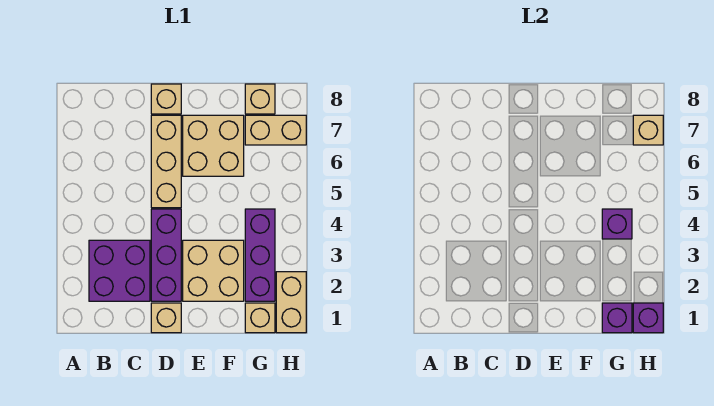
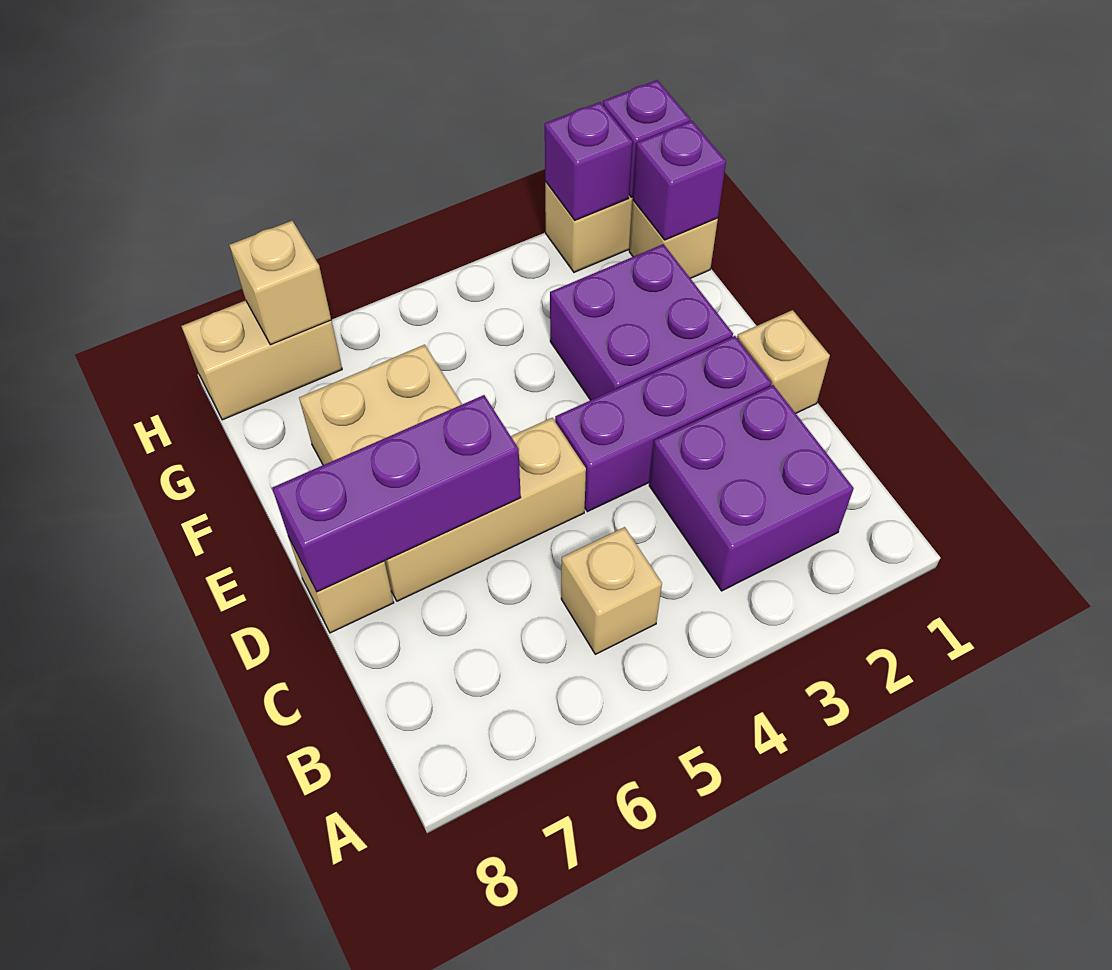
tan 2x2 brick [183,240,244,301] -> purple 2x2 brick [550,244,733,400]
purple 1x3 brick [245,209,275,301] -> purple 1x3 brick moved to [272,395,521,592]
purple 1x1 brick [602,209,632,239] -> purple 1x1 brick moved to [545,102,632,220]
tan 1x2 brick [245,115,306,145] -> tan 1x2 brick turned to [181,300,342,420]
tan 1x1 brick [245,84,275,114] -> tan 1x1 brick moved to [561,527,662,654]

